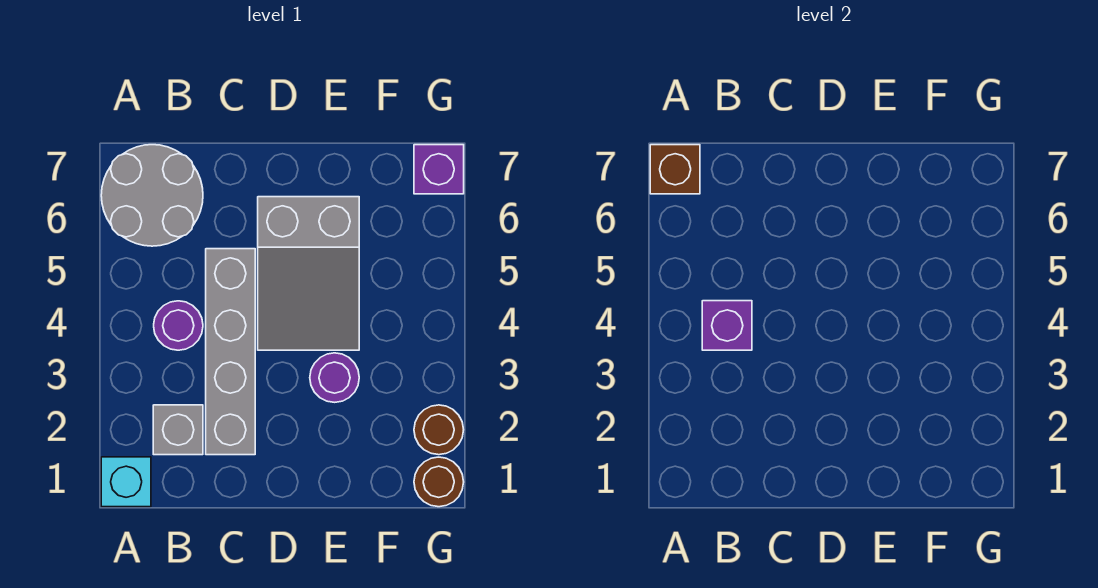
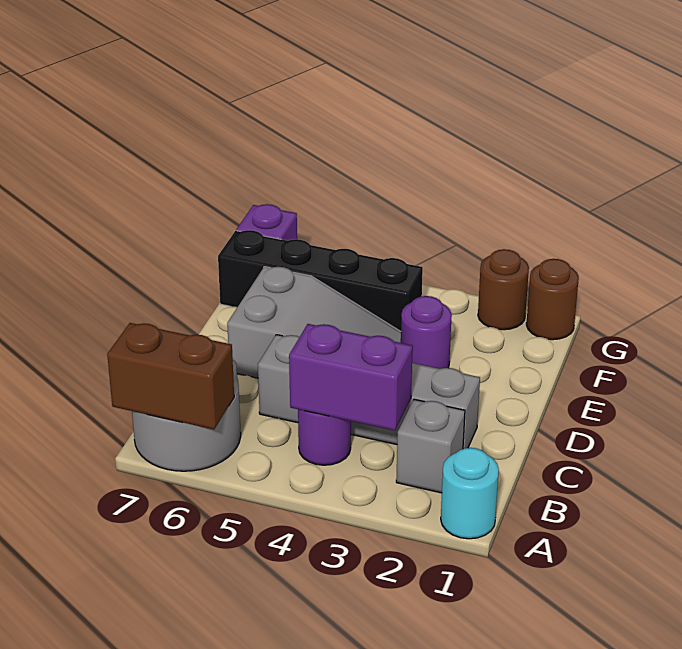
cyan 1x1 brick [101,457,151,507] -> cyan 1x1 round brick [441,448,499,539]
brown 1x1 brick [650,145,700,194] -> brown 1x2 brick [107,323,234,429]
purple 1x1 brick [702,301,752,350] -> purple 1x2 brick [289,324,413,431]
none -> black 1x4 brick [218,230,423,331]

